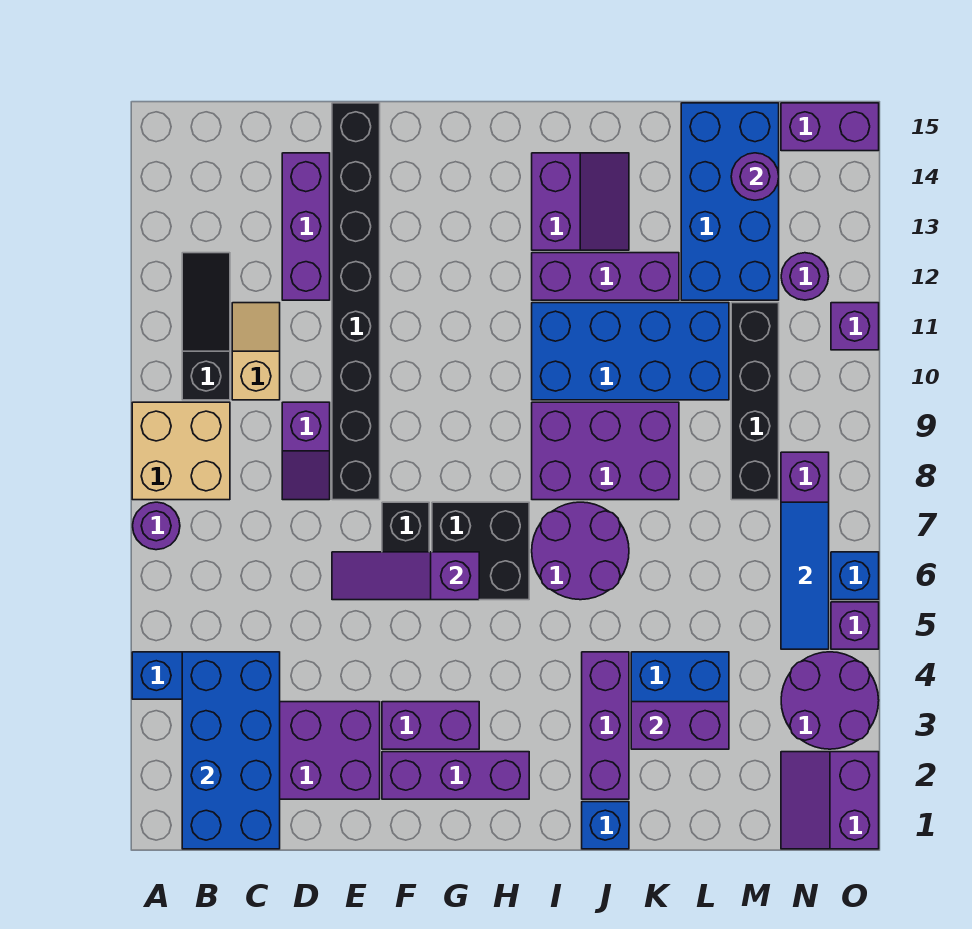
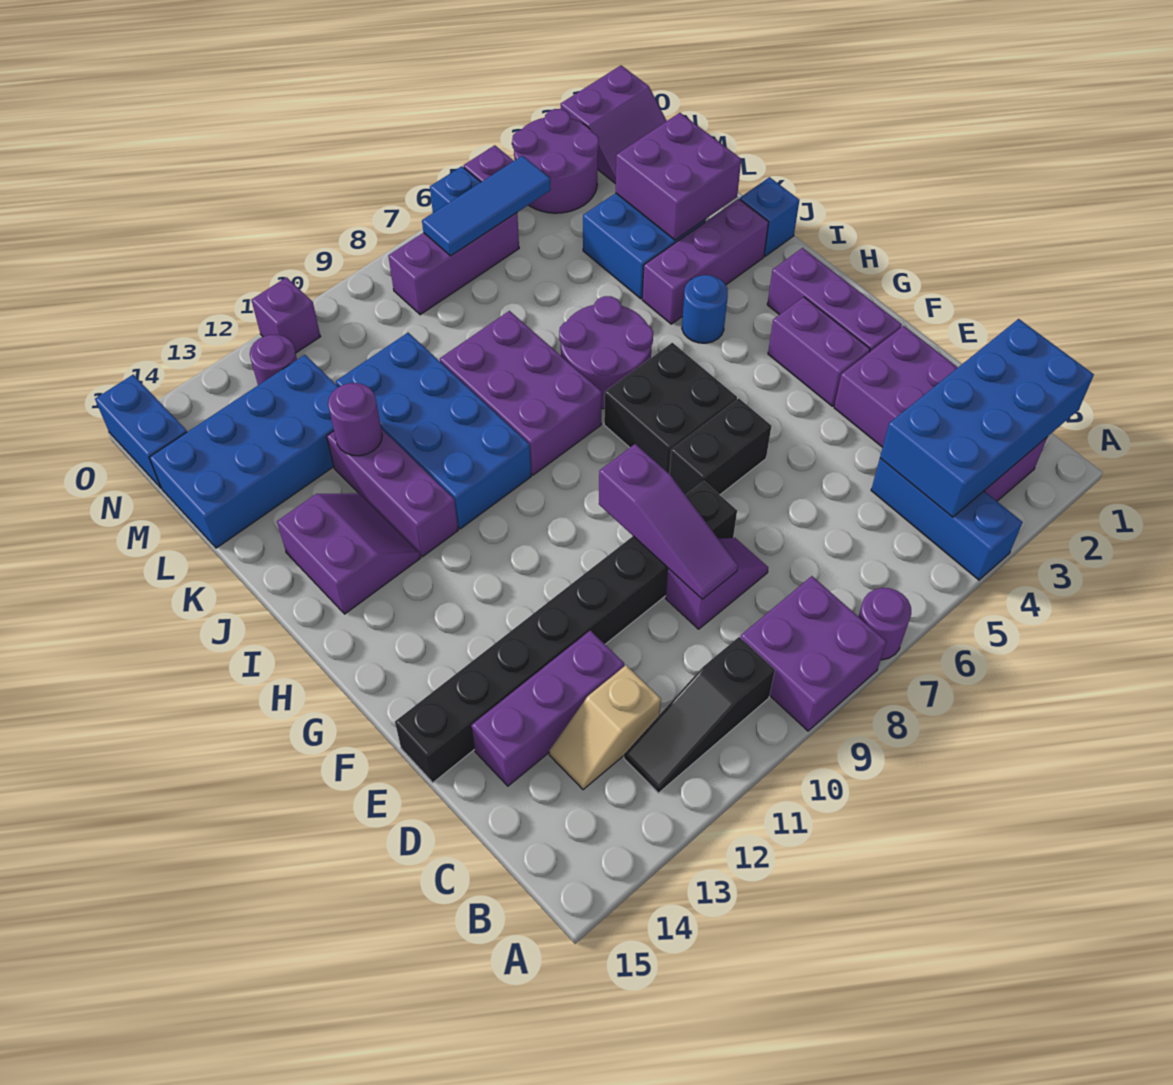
tan 2x2 brick [132,402,230,500] -> purple 2x2 brick [740,576,887,731]
tan 1x2 slope [232,303,280,400] -> tan 1x2 slope moved to [549,665,661,790]
purple 1x3 slope [332,552,479,600] -> purple 1x3 slope moved to [599,444,738,599]
none -> blue 1x1 round brick [682,275,728,343]
purple 2x2 slope [532,153,629,250] -> purple 2x2 slope turned to [277,493,420,614]
purple 1x2 brick [631,702,729,749] -> purple 2x2 brick [616,113,741,240]
black 1x4 brick [731,303,779,500] -> none
purple 1x1 round brick [731,153,779,200] -> purple 1x1 round brick moved to [328,383,382,456]
purple 1x2 brick [781,103,879,151] -> blue 1x2 brick [95,375,187,488]

